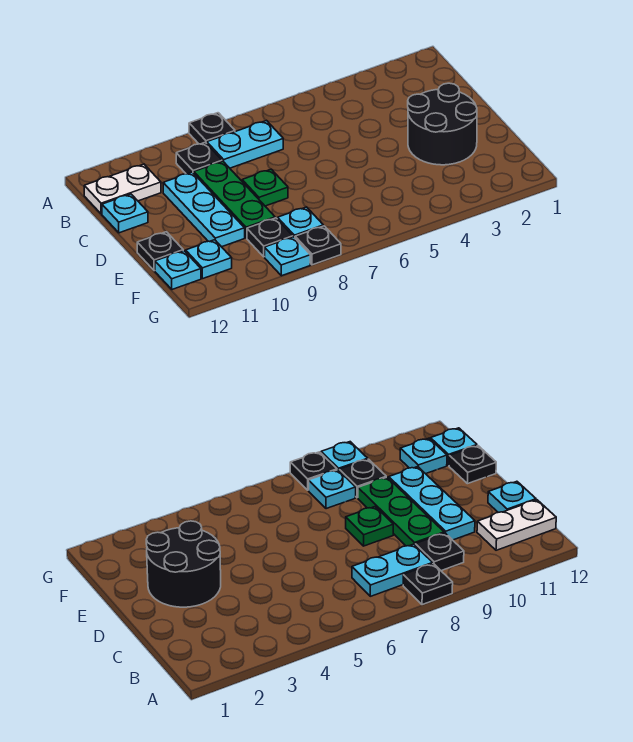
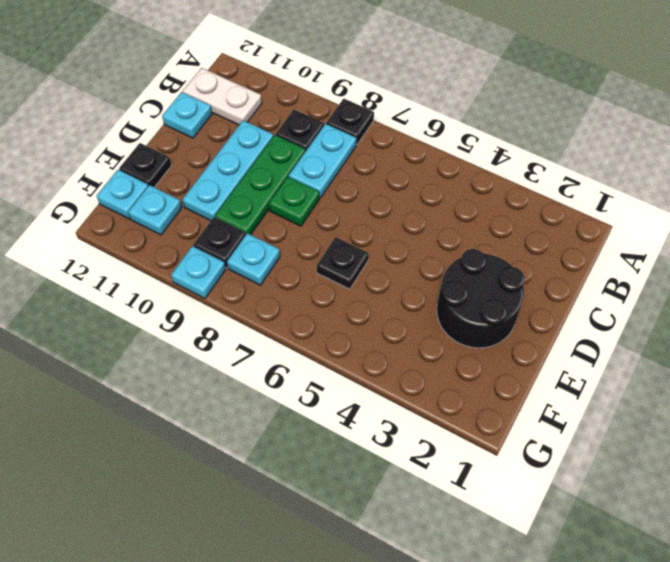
cyan 1x2 plate [207,120,283,168] -> cyan 1x2 plate turned to [289,124,356,198]
black 1x1 plate [295,226,341,265] -> black 1x1 plate moved to [317,237,369,289]

